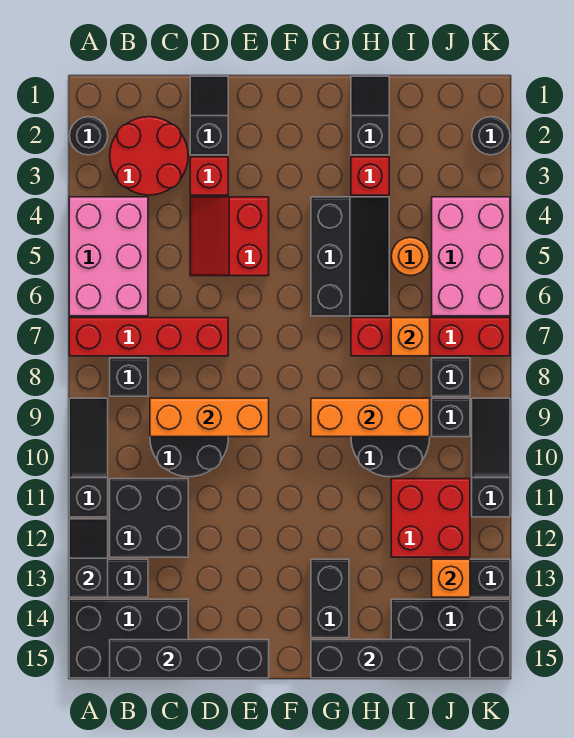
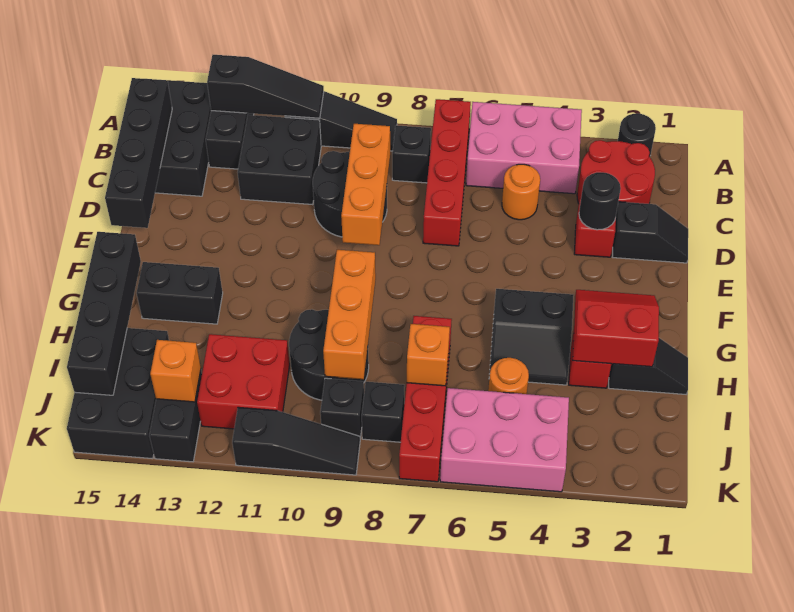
black 1x2 slope [69,519,108,597] -> black 1x3 slope [207,55,324,118]
none -> orange 1x1 round brick [502,164,540,220]
red 2x2 slope [190,197,269,276] -> red 2x2 slope moved to [573,290,659,367]
black 2x3 slope [311,197,389,316] -> black 2x2 slope [489,289,574,385]
black 1x1 round brick [472,117,510,155] -> black 1x1 round brick moved to [579,172,621,230]

